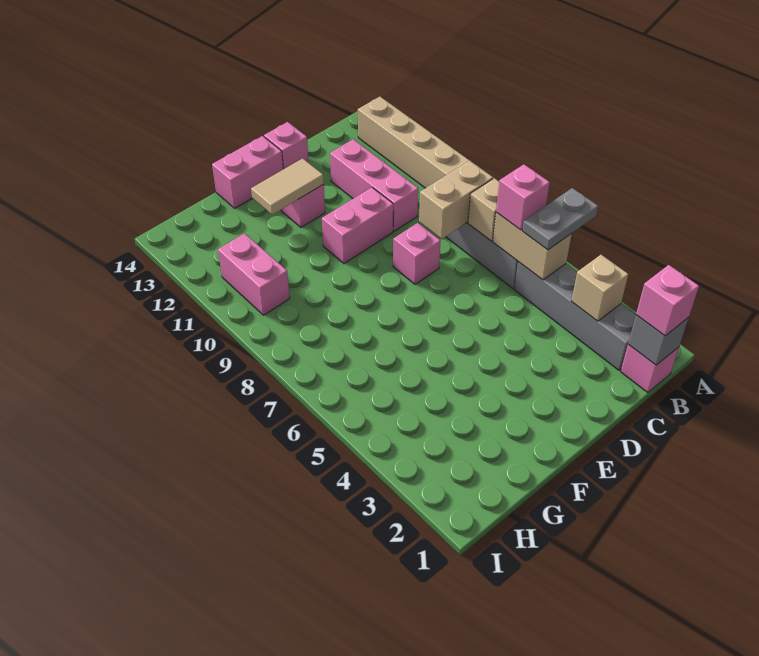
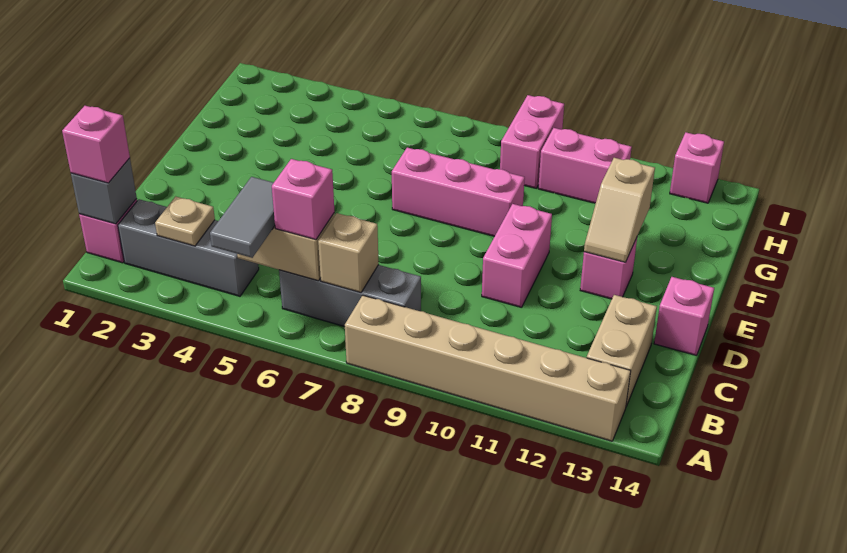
grey 1x2 plate [522,188,598,250] -> grey 1x2 tile [210,177,275,258]
grey 1x4 brick [514,262,636,370] -> grey 1x3 brick [118,199,259,296]
tan 1x1 brick [571,255,628,321] -> tan 1x1 plate [155,196,215,246]
tan 1x2 brick [419,160,493,239] -> tan 1x2 brick moved to [587,295,657,406]
pink 1x3 brick [330,139,418,231] -> pink 1x3 brick moved to [392,148,525,237]
pink 1x1 brick [393,223,440,284] -> pink 1x1 brick moved to [670,132,724,203]
tan 1x2 tile [251,158,324,215] -> tan 1x2 slope [584,158,655,262]
pink 1x2 brick [212,136,283,208] -> pink 1x2 brick moved to [500,95,564,188]

